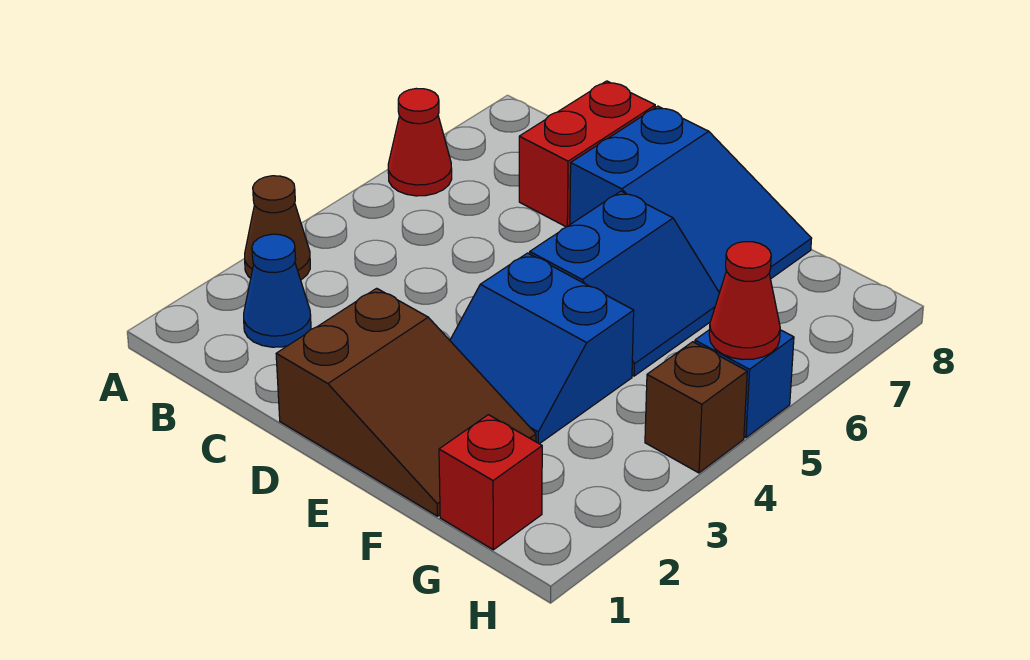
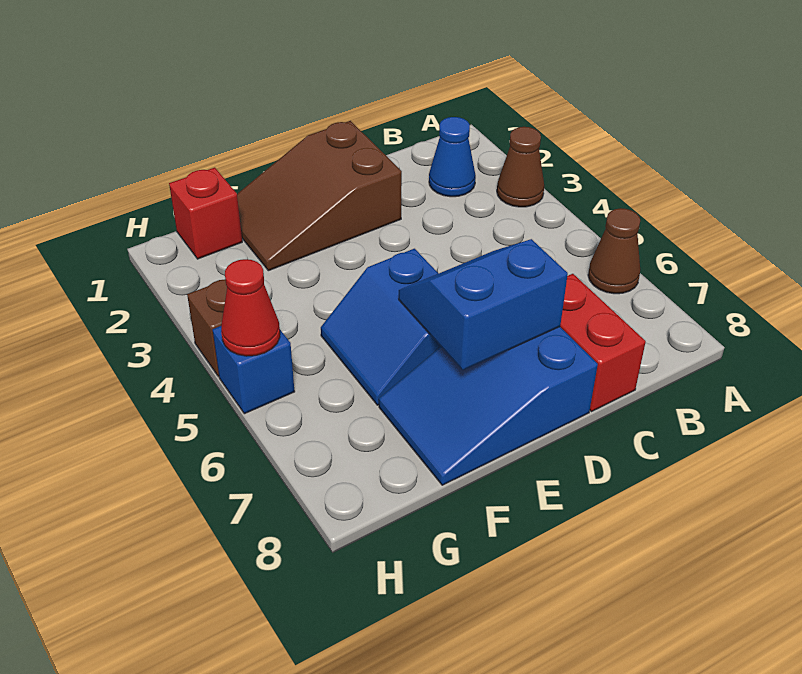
red 1x1 cone [388,88,452,196] -> brown 1x1 cone [588,208,640,294]
blue 2x2 slope [450,253,634,444] -> blue 2x2 slope moved to [399,239,568,370]

